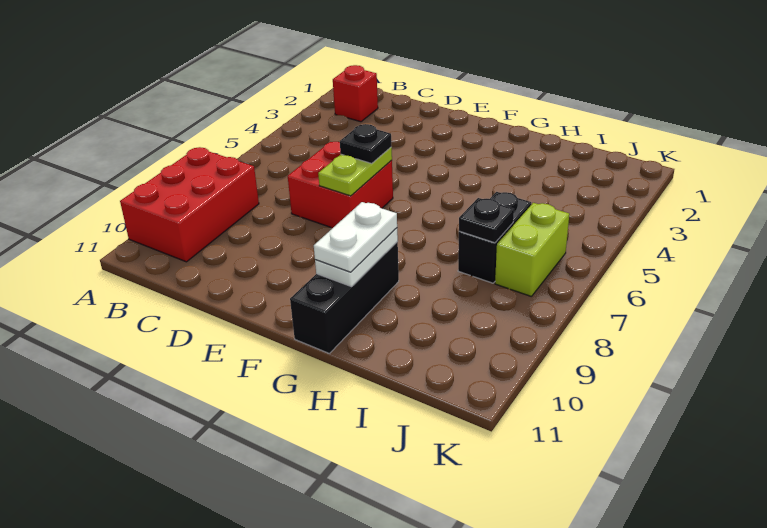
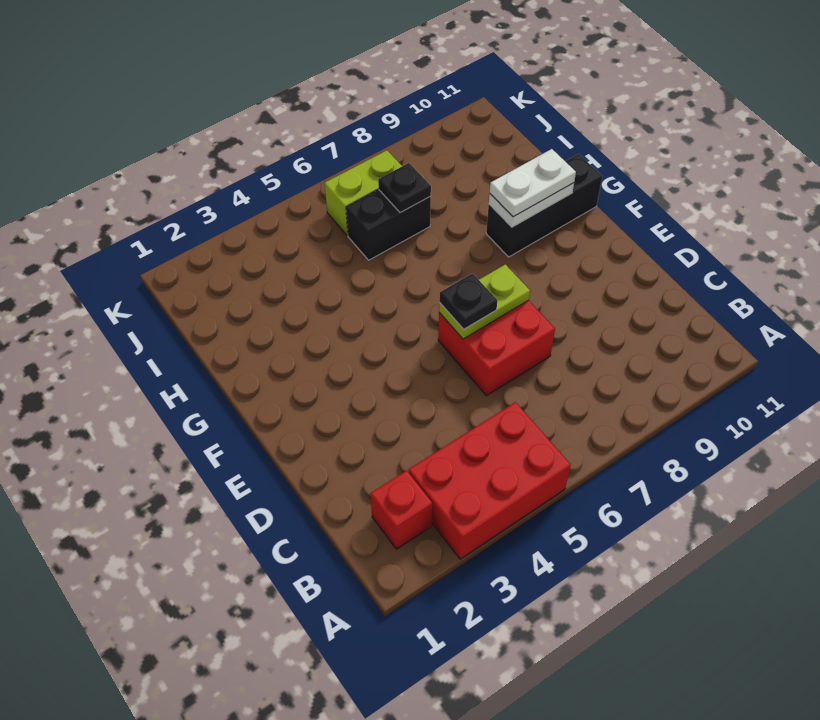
red 2x3 brick [120,147,259,262] -> red 2x3 brick moved to [409,402,571,559]

